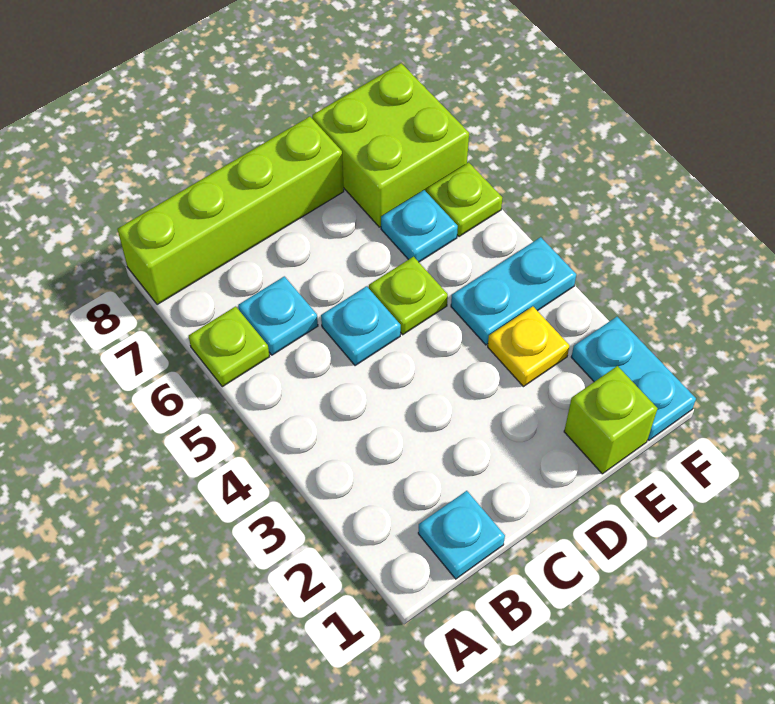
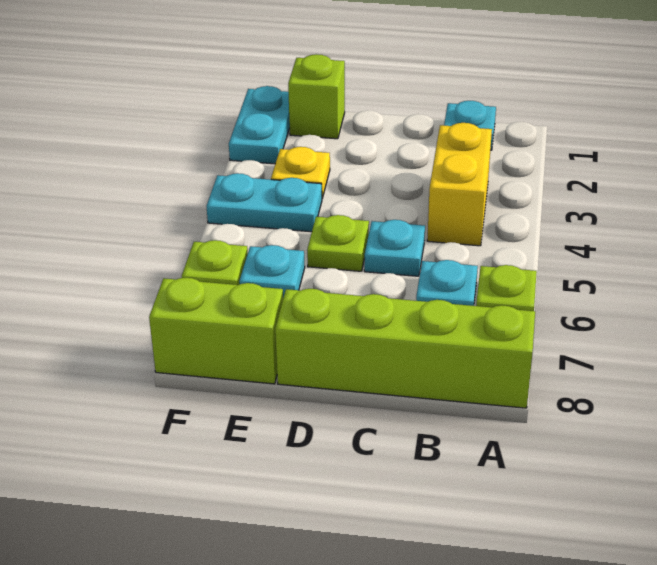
none -> yellow 1x2 brick [427,123,492,246]
lime 2x2 brick [312,63,469,227] -> lime 1x2 brick [149,278,283,384]

